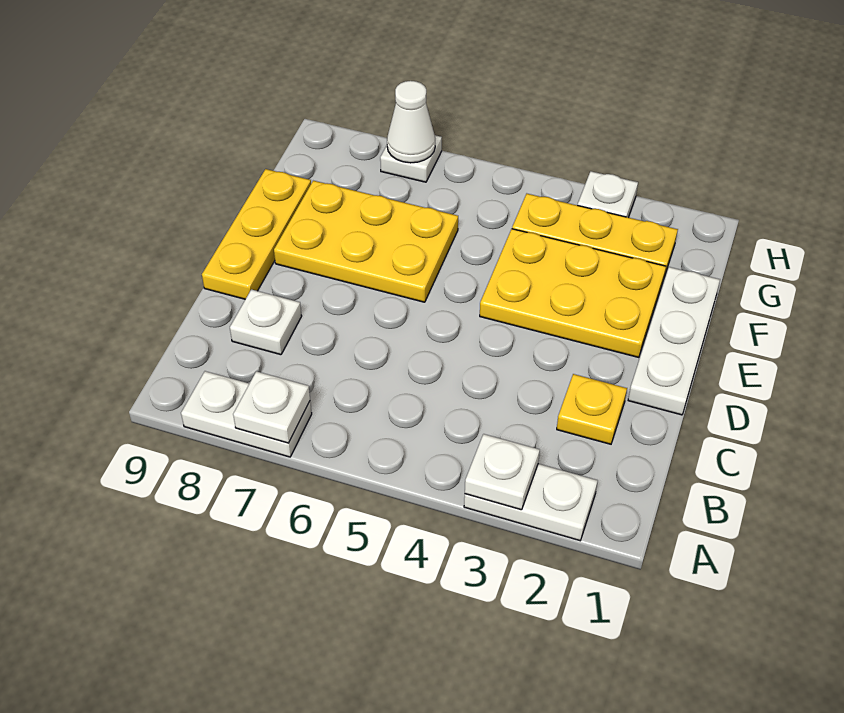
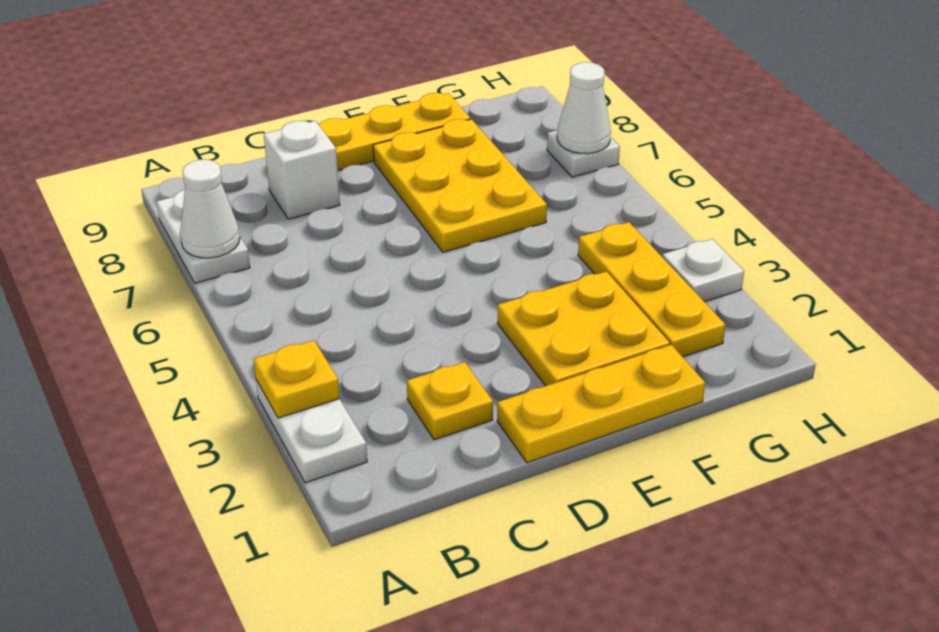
white 1x1 plate [465,434,540,510] -> yellow 1x1 plate [254,340,340,418]
white 1x1 plate [233,371,310,443] -> white 1x1 cone [180,159,240,258]
white 1x1 plate [230,289,302,355] -> white 1x1 brick [264,121,340,219]
white 1x3 plate [628,267,720,415] -> yellow 1x3 plate [497,345,705,463]
yellow 2x3 plate [480,229,666,358] -> yellow 2x2 plate [497,271,670,386]

